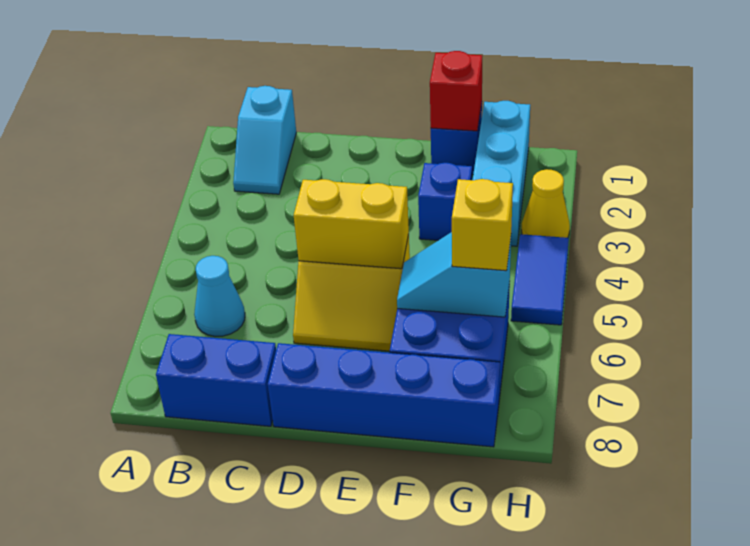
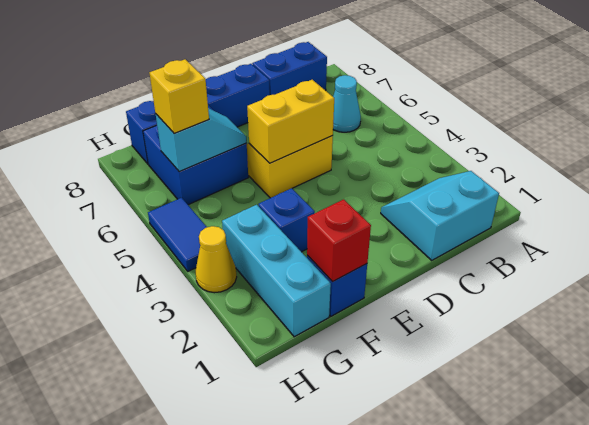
cyan 1x2 slope [233,86,296,194] -> cyan 2x2 slope [381,171,499,260]

